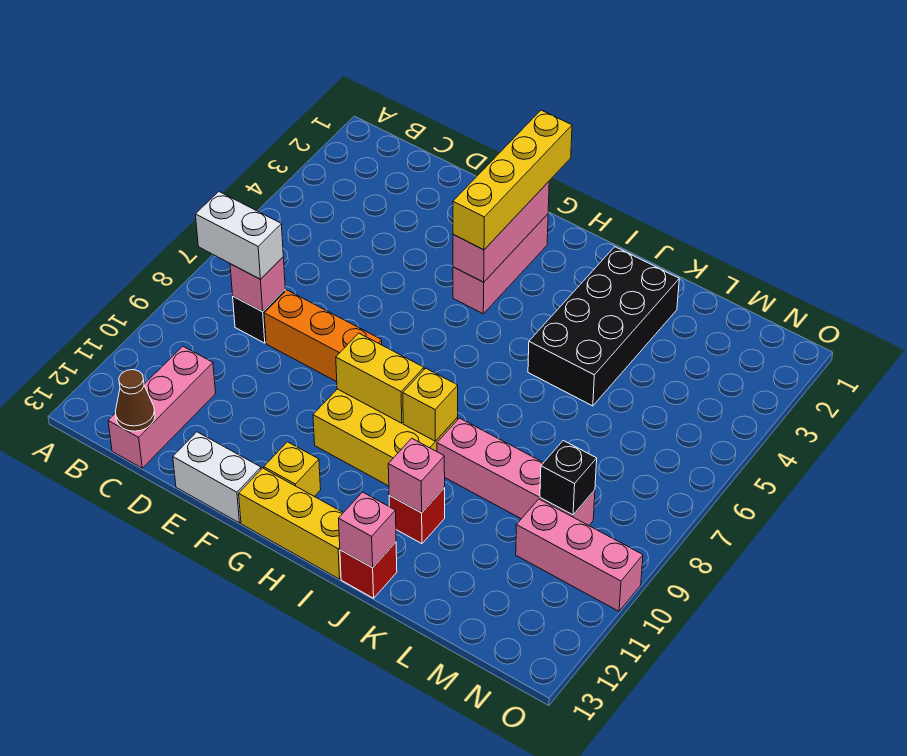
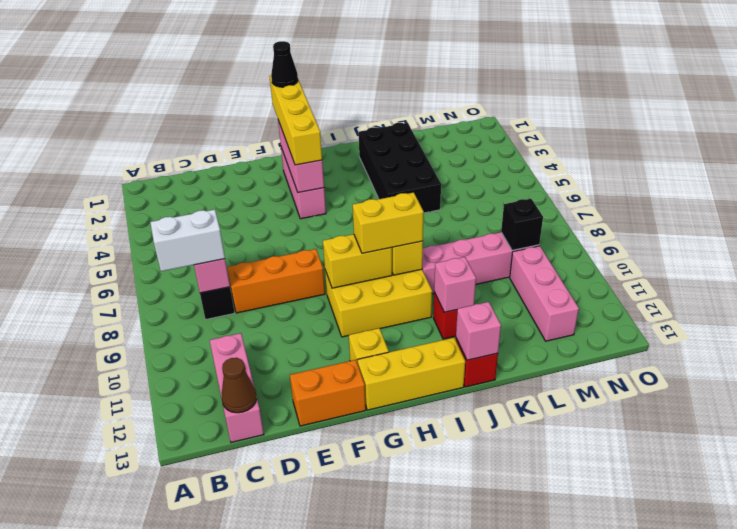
white 1x2 brick [173,432,261,523] -> orange 1x2 brick [290,360,366,426]
none -> black 1x1 cone [271,41,298,87]
none -> yellow 1x2 brick [353,192,424,253]
pink 1x3 brick [516,499,643,611] -> pink 1x3 brick turned to [510,246,579,341]

